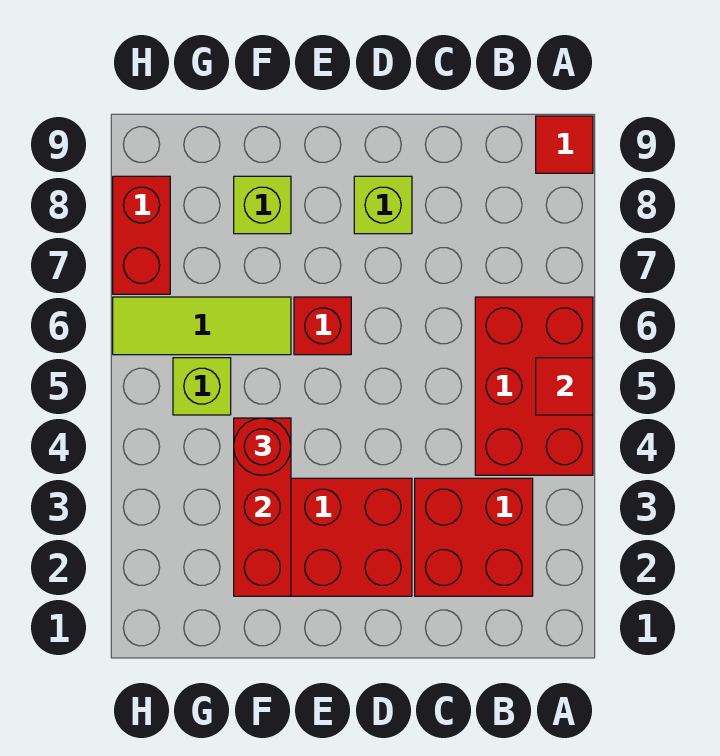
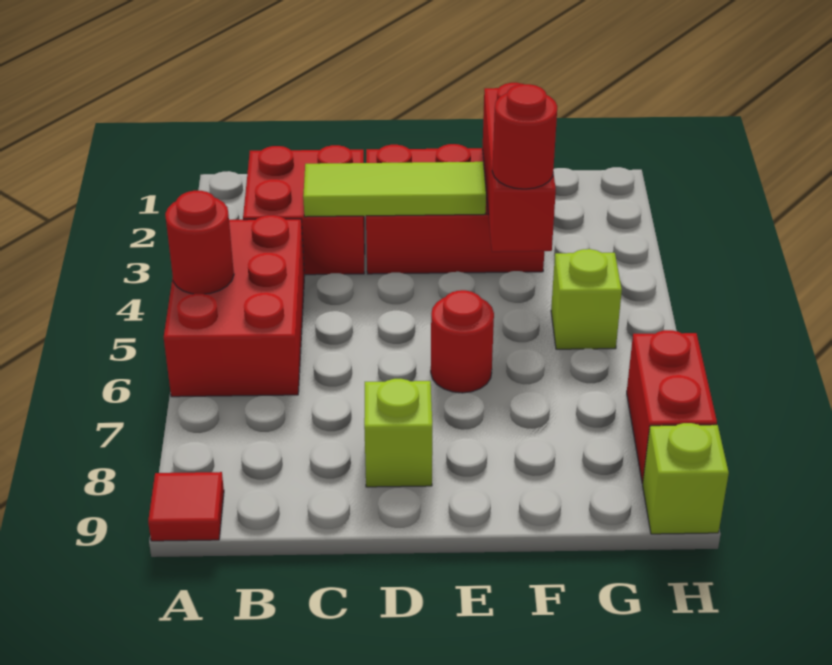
red 1x1 tile [536,358,593,415] -> red 1x1 round brick [165,191,234,294]
red 1x1 brick [294,297,351,355] -> red 1x1 round brick [431,290,494,393]
lime 1x3 tile [113,297,291,355] -> lime 1x3 tile moved to [303,162,486,217]
lime 1x1 brick [234,176,291,234] -> lime 1x1 brick moved to [643,423,729,534]

